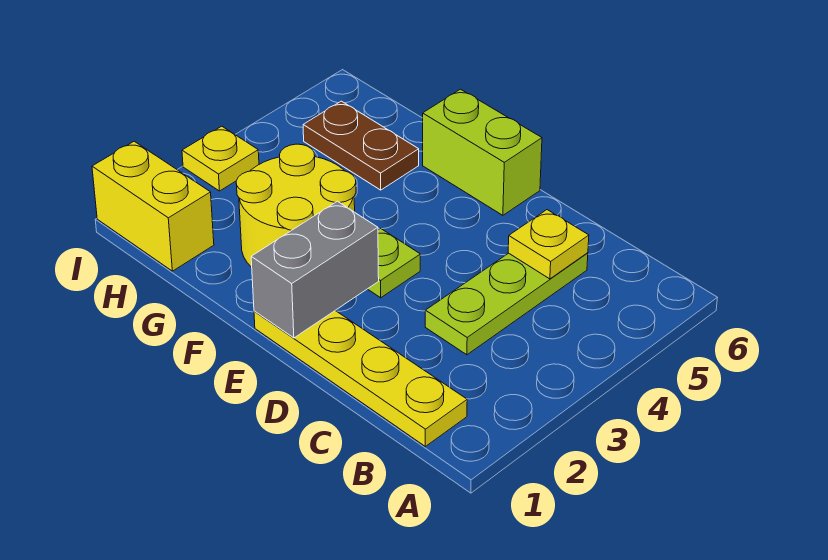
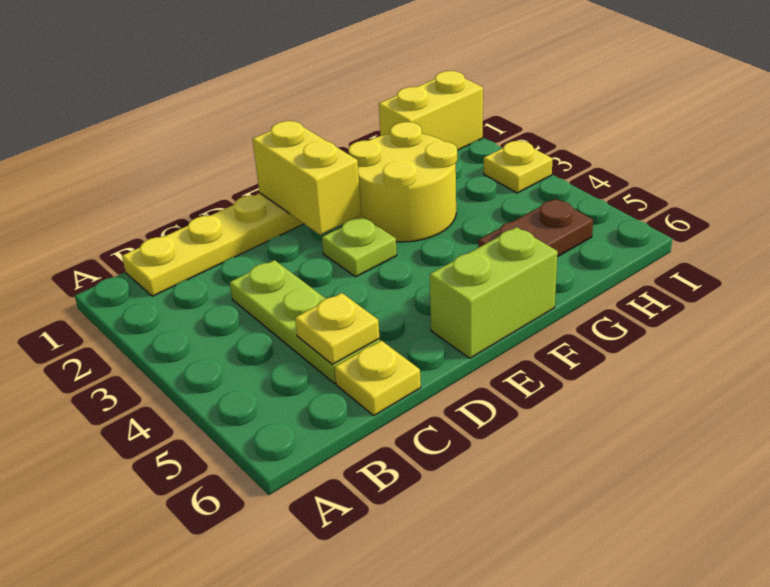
none -> yellow 1x1 plate [335,341,421,416]
grey 1x2 brick [251,201,379,338] -> yellow 1x2 brick [252,121,361,235]

